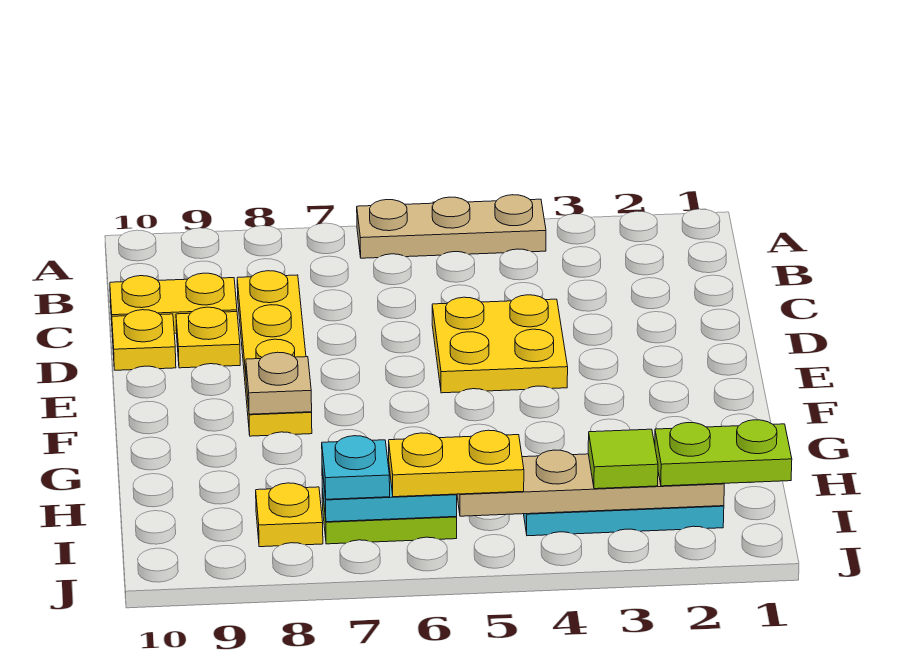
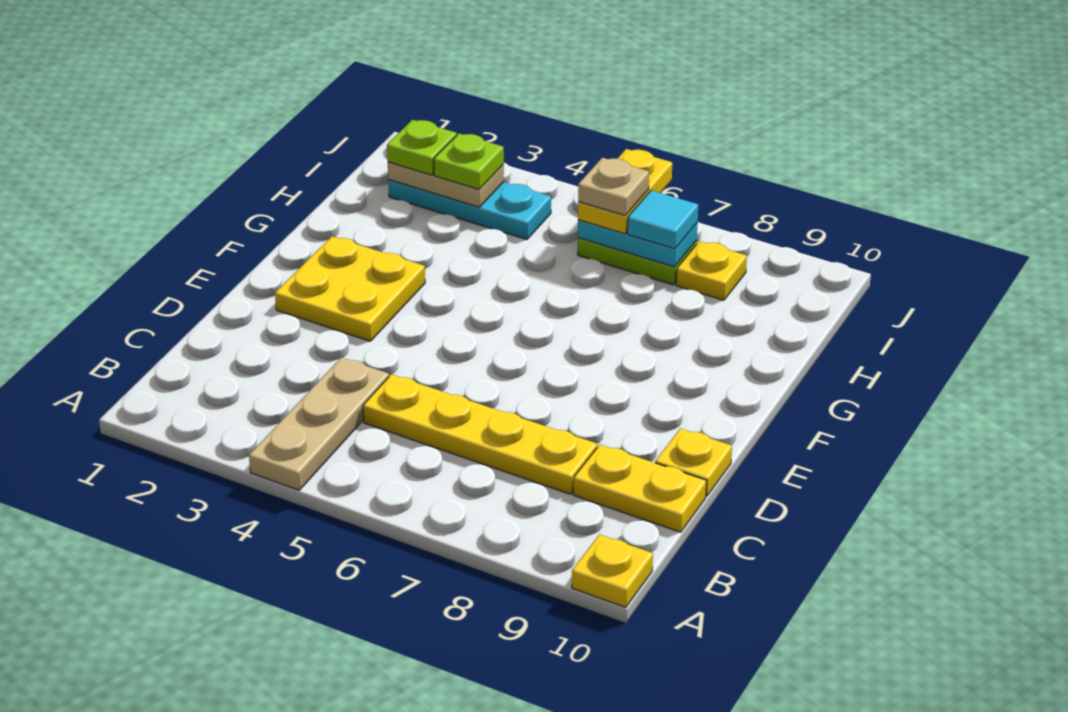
tan 1x3 plate [357,195,546,258] -> tan 1x3 plate turned to [249,358,389,490]
yellow 1x4 plate [237,271,312,436] -> yellow 1x4 plate turned to [363,374,597,494]
yellow 2x2 plate [432,295,568,393] -> yellow 2x2 plate moved to [275,236,425,341]
yellow 1x1 plate [176,307,240,368] -> yellow 1x1 plate moved to [572,535,653,607]
tan 1x1 plate [246,352,312,414] -> tan 1x1 plate moved to [578,158,649,216]
lime 1x2 plate [655,420,792,486] -> lime 1x1 plate [387,120,457,175]
tan 1x4 plate [457,450,724,516] -> tan 1x2 plate [388,162,504,207]
lime 1x1 tile [588,429,658,489] -> lime 1x1 plate [434,134,504,189]
yellow 1x2 plate [389,430,524,497] -> yellow 1x2 plate turned to [578,149,672,234]
cyan 1x1 plate [322,436,390,499] -> cyan 1x1 tile [627,190,698,249]

